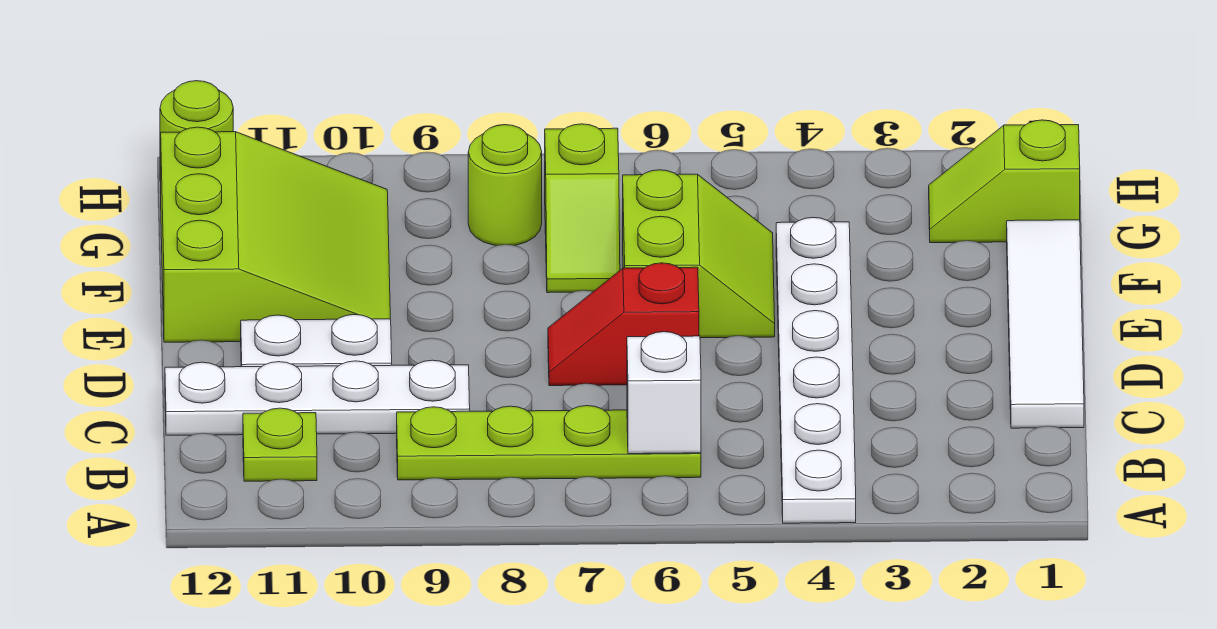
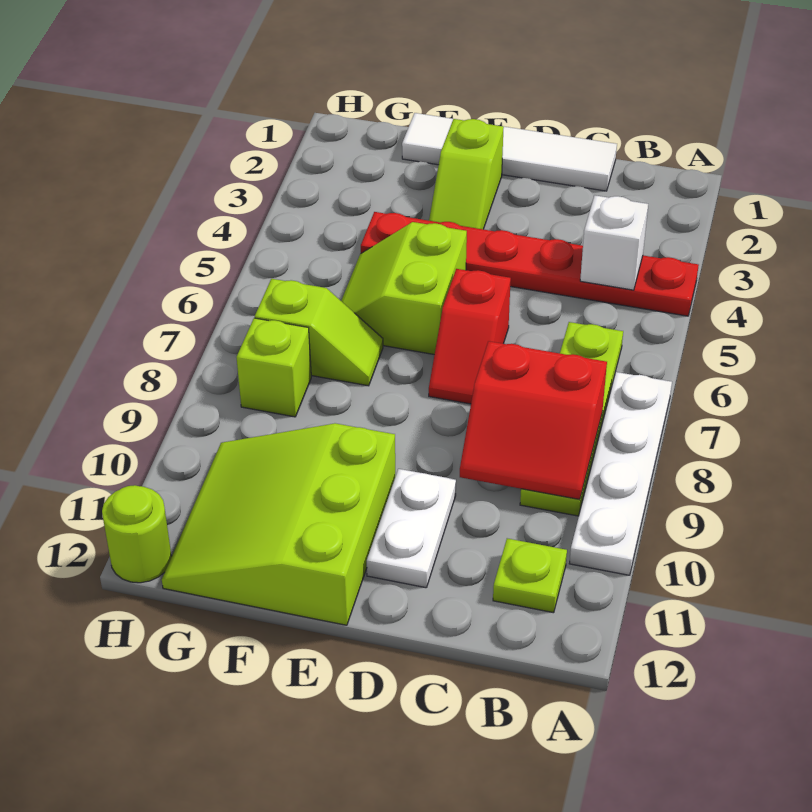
white 1x6 plate [776,218,856,523] -> red 1x6 plate [361,212,699,316]
white 1x1 brick [627,332,701,454] -> white 1x1 brick moved to [580,195,648,290]
none -> red 2x2 slope [460,341,607,500]
white 1x4 plate [165,360,470,435] -> white 1x4 plate moved to [569,372,672,575]
lime 2x2 slope [623,170,775,338] -> lime 2x2 slope turned to [341,222,467,355]
lime 3x3 slope [161,127,390,342] -> lime 3x3 slope turned to [162,423,396,625]
lime 1x2 slope [929,120,1080,243] -> lime 1x2 slope moved to [429,119,504,229]
lime 1x1 round brick [468,125,542,246] -> lime 1x1 brick [236,318,311,417]

